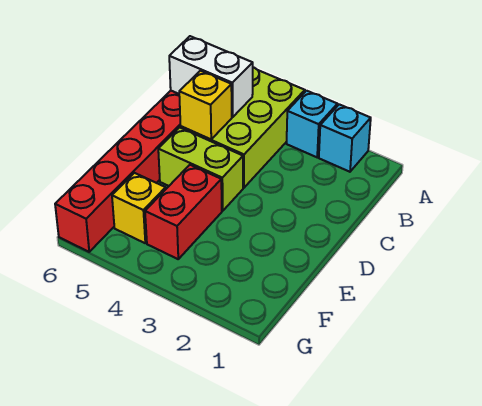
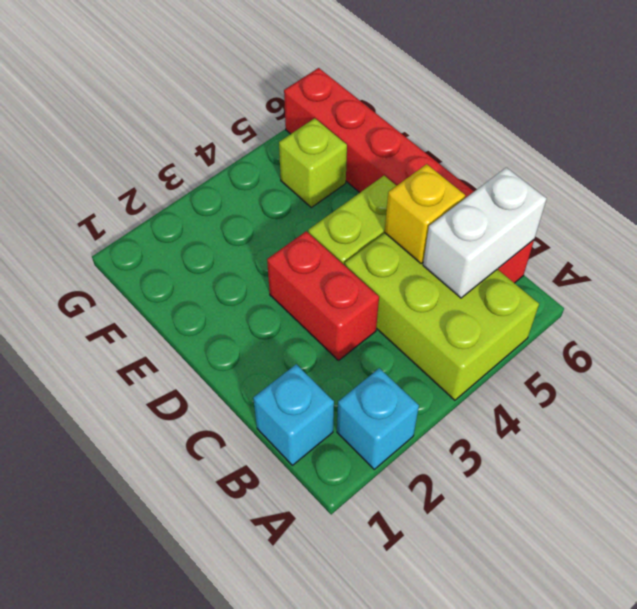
cyan 1x1 brick [287,91,337,157] -> cyan 1x1 brick moved to [253,364,334,465]
red 1x2 brick [145,165,222,259] -> red 1x2 brick moved to [267,231,379,360]
yellow 1x1 brick [112,173,166,243] -> lime 1x1 brick [279,118,347,207]

